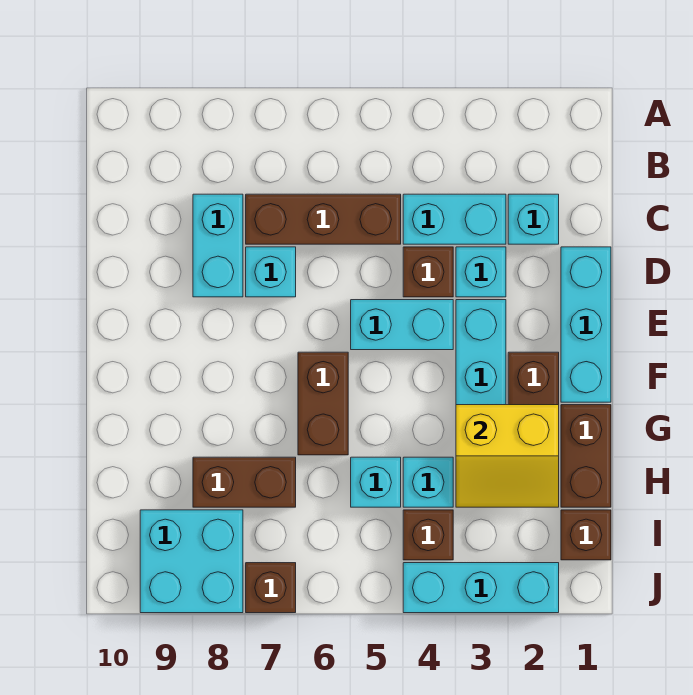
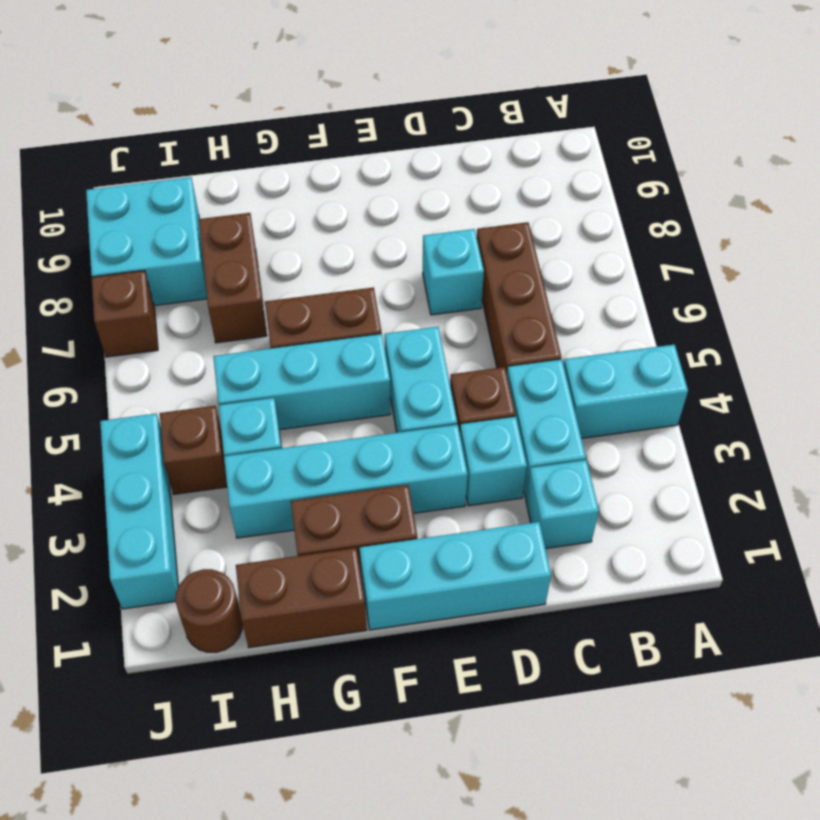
cyan 1x2 brick [193,194,243,297] -> cyan 1x2 brick moved to [564,345,688,438]
yellow 2x2 slope [456,405,559,507] -> none
cyan 1x1 brick [351,457,401,507] -> cyan 1x3 brick [213,334,391,430]
brown 1x1 brick [561,510,611,560] -> brown 1x1 round brick [175,569,242,652]

